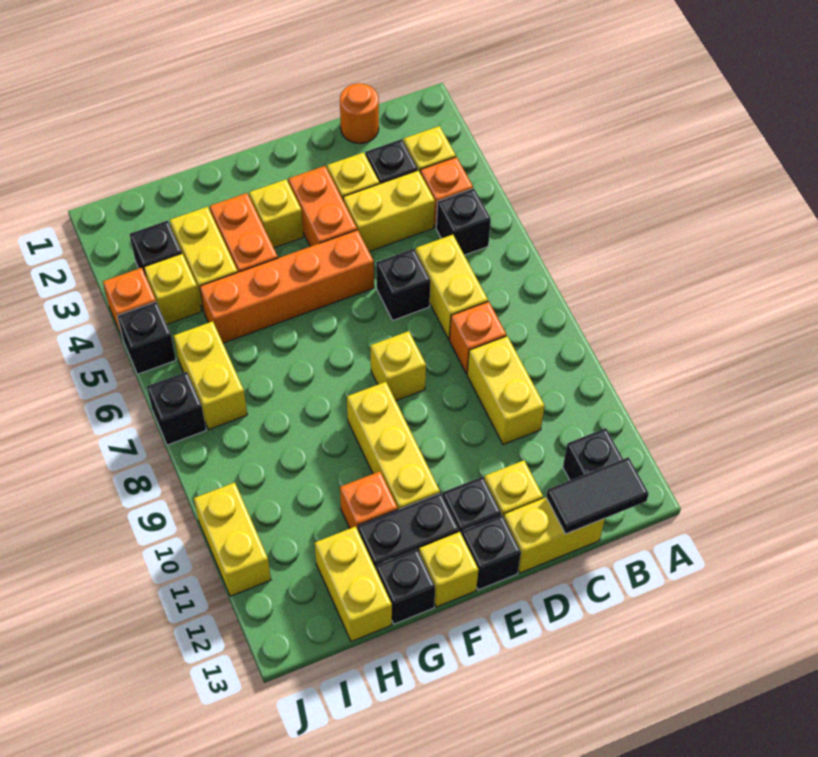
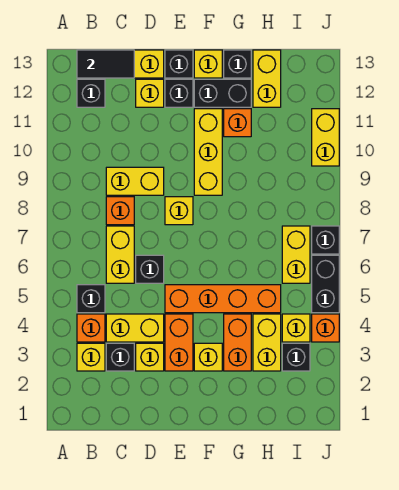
orange 1x1 round brick [340,83,379,144] -> none
yellow 1x2 brick [467,336,545,445] -> yellow 1x2 brick turned to [106,167,164,195]
black 1x1 brick [117,302,176,374] -> black 1x2 brick [312,255,339,313]

